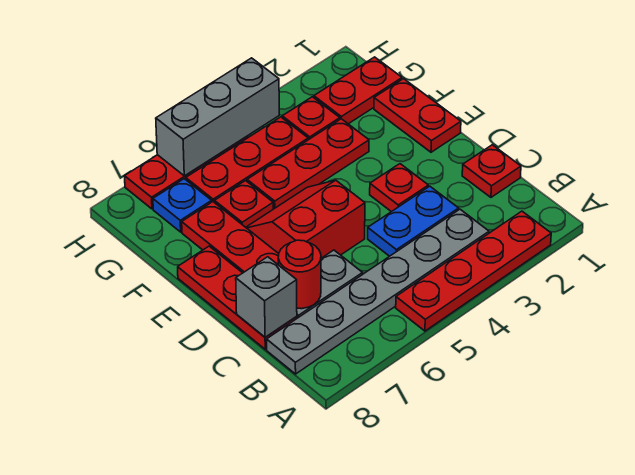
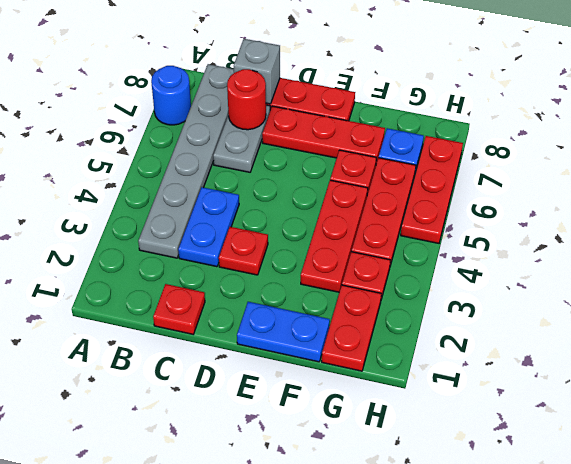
red 1x4 plate [396,211,551,331] -> none
none -> blue 1x1 round brick [151,66,191,125]
red 2x2 slope [246,180,365,258] -> none
red 1x2 plate [374,79,461,152] -> blue 1x2 plate [237,302,330,362]
grey 1x3 brick [156,58,279,176] -> none

